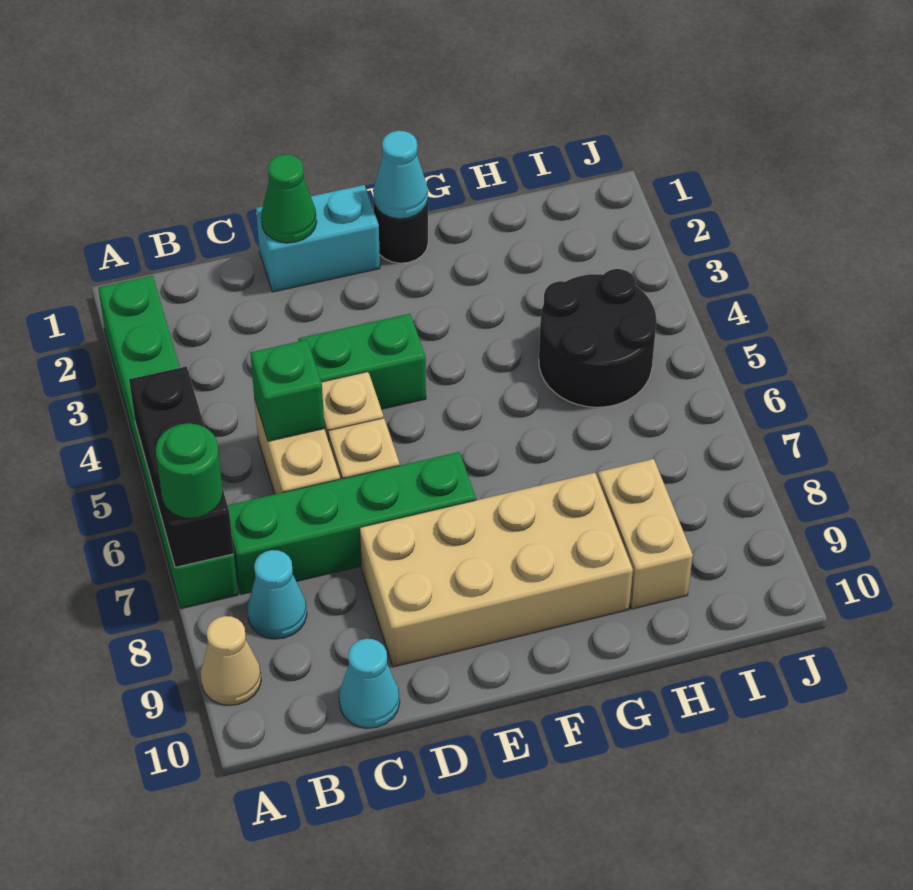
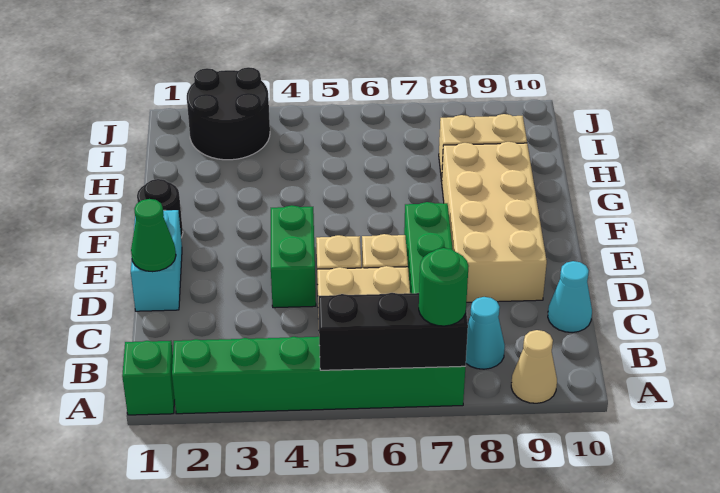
green 1x1 brick [250,340,324,441] -> green 1x1 brick moved to [122,341,175,415]
cyan 1x1 cone [373,131,428,219] -> none
black 2x2 round brick [539,269,656,407] -> black 2x2 round brick moved to [187,67,270,160]

